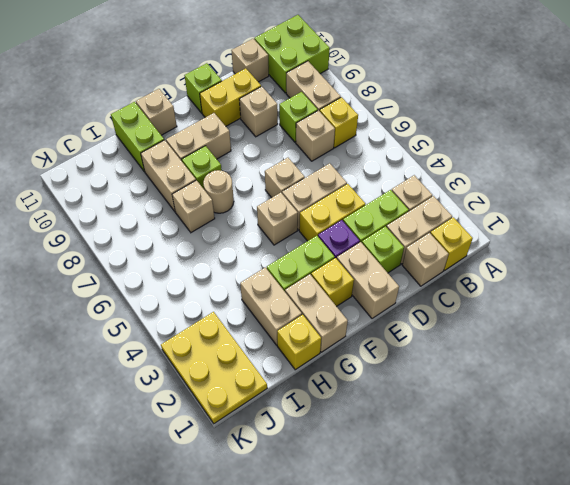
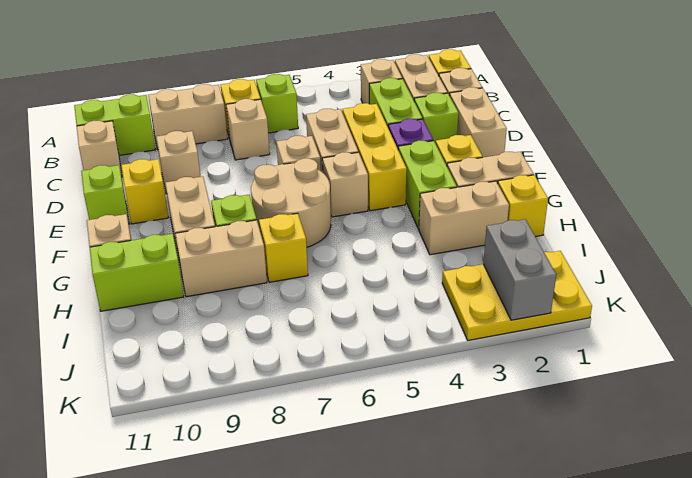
lime 2x2 brick [254,15,330,93] -> lime 1x2 brick [74,94,155,155]
lime 1x1 brick [279,92,318,142] -> lime 1x1 brick moved to [256,74,298,133]
yellow 1x2 brick [299,184,365,241] -> yellow 1x3 brick [343,103,407,211]
yellow 1x2 brick [200,68,261,126] -> yellow 1x1 brick [121,159,169,224]
tan 1x2 brick [337,242,399,319] -> tan 1x2 brick turned to [449,87,507,157]
tan 1x1 round brick [203,170,234,213] -> tan 2x2 round brick [251,158,331,247]
tan 1x1 brick [172,180,215,233] -> yellow 1x1 brick [259,213,308,282]
none -> grey 1x2 brick [483,219,556,320]

